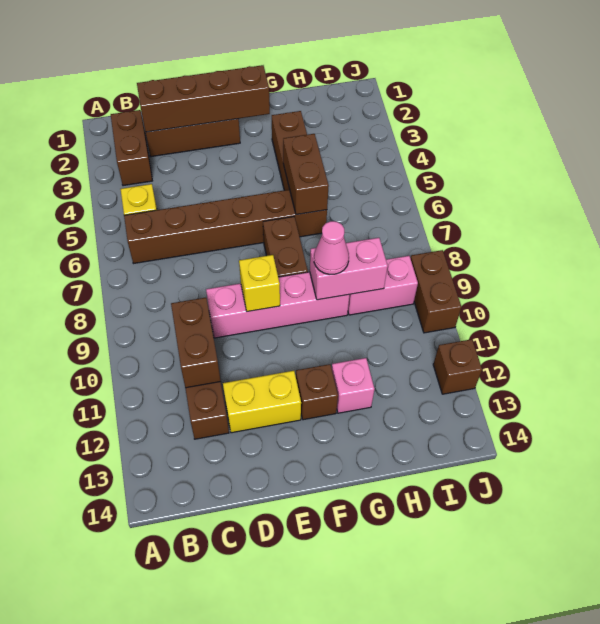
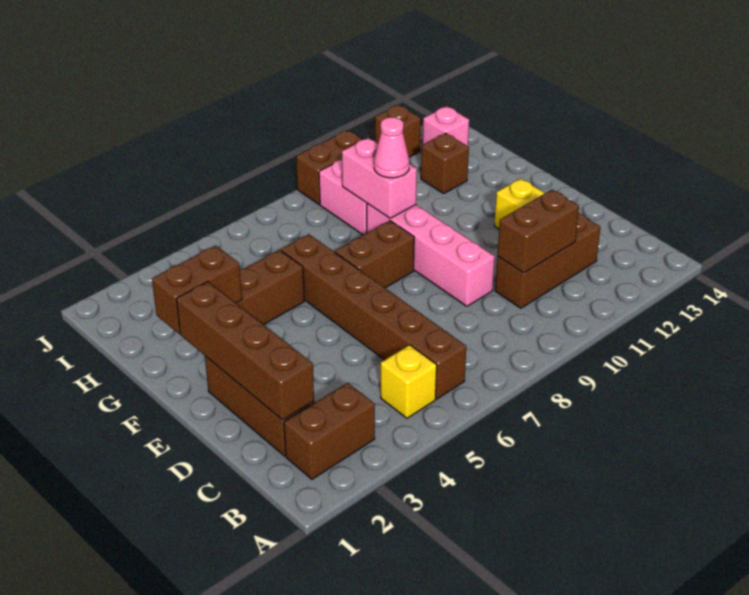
yellow 1x1 brick [239,255,280,312] -> none
brown 1x1 brick [296,364,338,420] -> brown 1x1 brick moved to [421,133,469,194]
brown 1x2 brick [283,134,329,215] -> brown 1x2 brick moved to [152,245,242,334]
pink 1x1 brick [332,358,374,413] -> pink 1x1 brick moved to [423,106,469,146]

